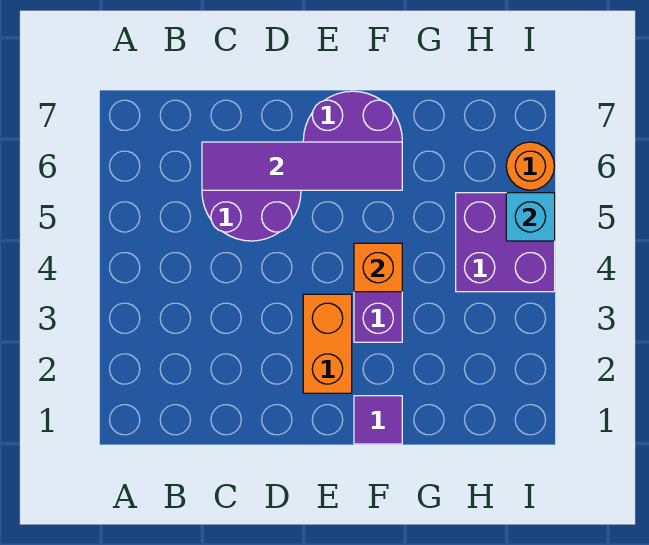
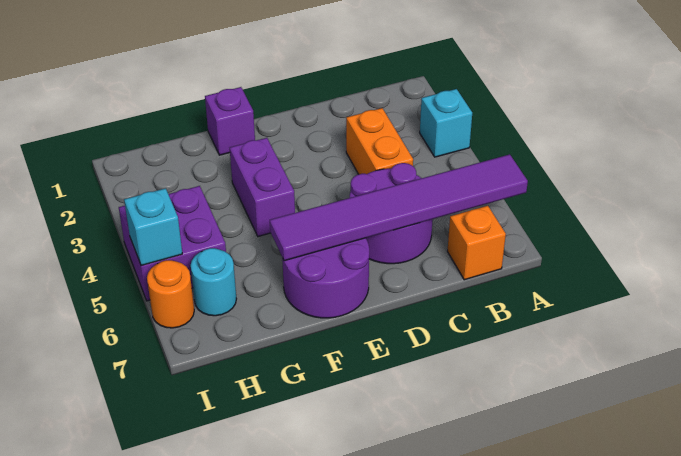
none -> cyan 1x1 brick [420,89,472,157]
purple 1x4 tile [202,142,402,190] -> purple 1x6 tile [270,154,528,261]
orange 1x2 brick [303,294,352,393] -> orange 1x2 brick moved to [346,108,413,174]
purple 1x1 tile [354,396,402,444] -> purple 1x1 brick [205,87,255,155]
orange 1x1 brick [354,243,402,292] -> orange 1x1 brick moved to [447,206,506,280]
none -> cyan 1x1 round brick [191,248,236,316]

